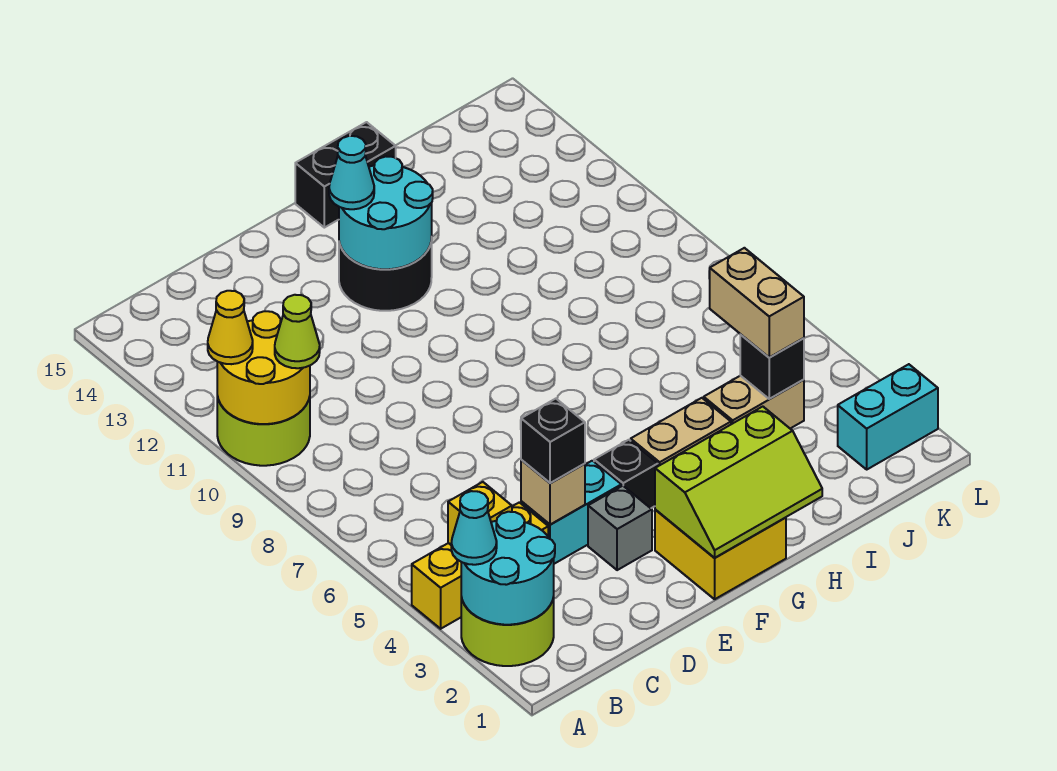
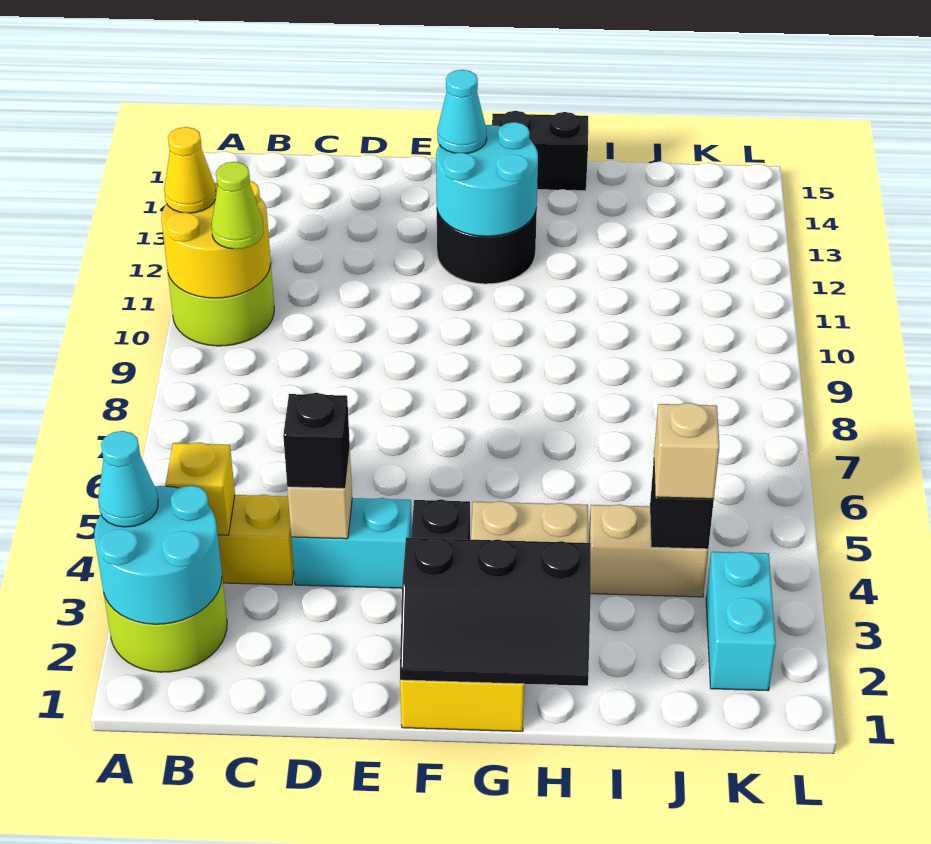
grey 1x1 brick [588,486,652,570] -> none
lime 2x3 slope [655,407,822,558] -> black 2x3 slope [400,538,591,686]
tan 1x2 brick [710,248,804,358] -> tan 1x1 brick [654,403,719,499]
cyan 1x2 brick [838,364,938,469] -> cyan 1x2 brick turned to [706,552,776,691]

